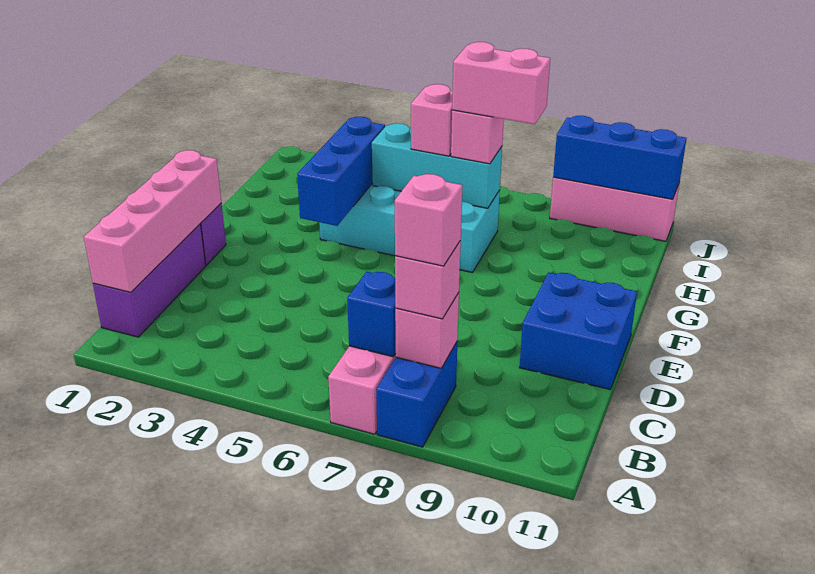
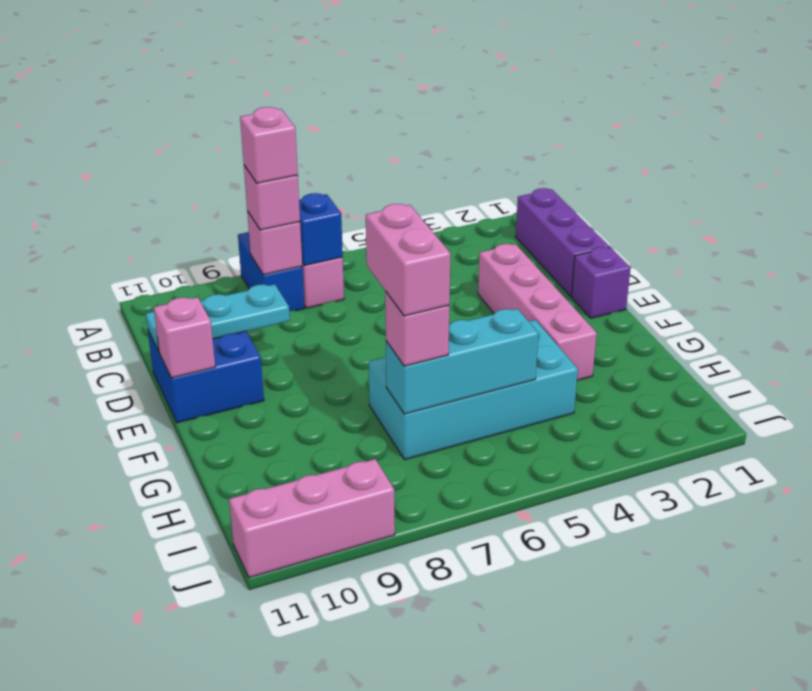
pink 1x4 brick [84,150,221,292] -> pink 1x4 brick moved to [478,244,597,380]
none -> cyan 1x3 plate [146,284,290,351]
blue 1x3 brick [297,117,385,226] -> none
pink 1x1 brick [411,84,453,156] -> pink 1x1 brick moved to [154,297,215,378]
pink 1x2 brick [452,42,550,124] -> pink 1x2 brick turned to [366,204,450,316]
blue 1x3 brick [553,116,687,199] -> none

